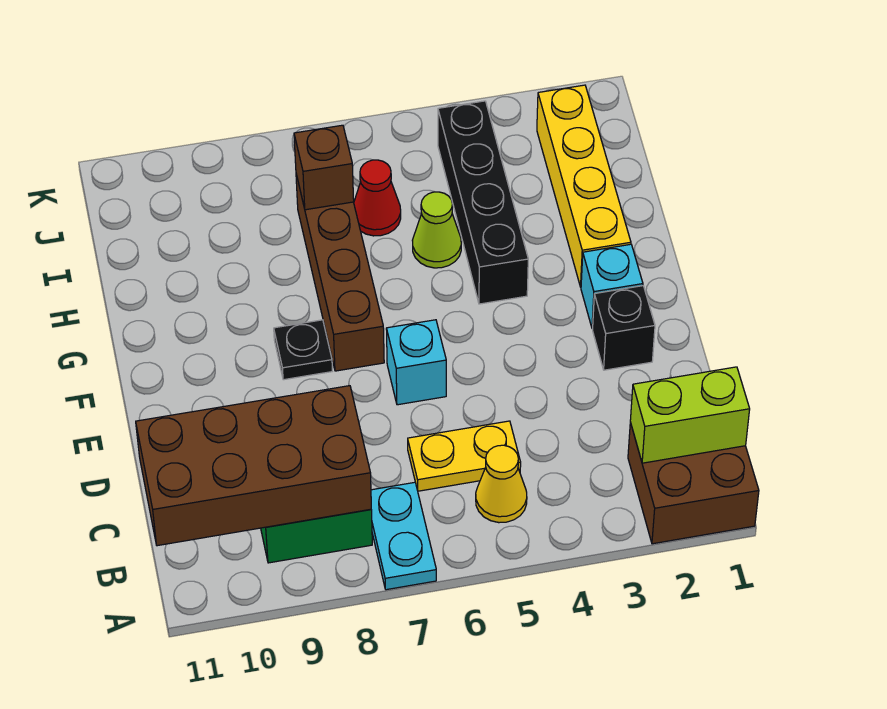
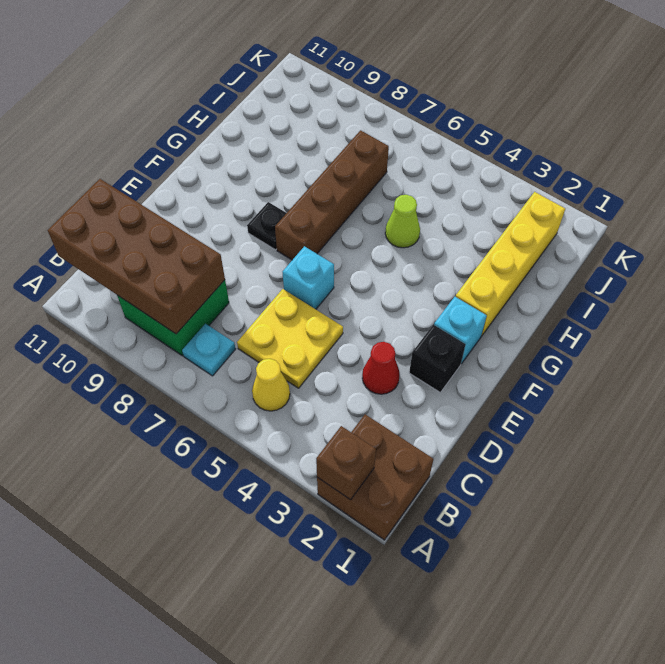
cyan 1x2 plate [371,482,436,590] -> cyan 1x1 plate [182,324,235,376]
lime 1x2 brick [630,367,750,463] -> none
yellow 1x2 plate [408,421,521,491] -> yellow 2x2 plate [237,289,343,388]
black 1x4 brick [438,101,528,304] -> none
red 1x1 cone [354,160,401,236] -> red 1x1 cone moved to [362,342,400,394]
brown 1x1 brick [294,125,354,210] -> brown 1x1 brick moved to [316,426,376,500]

